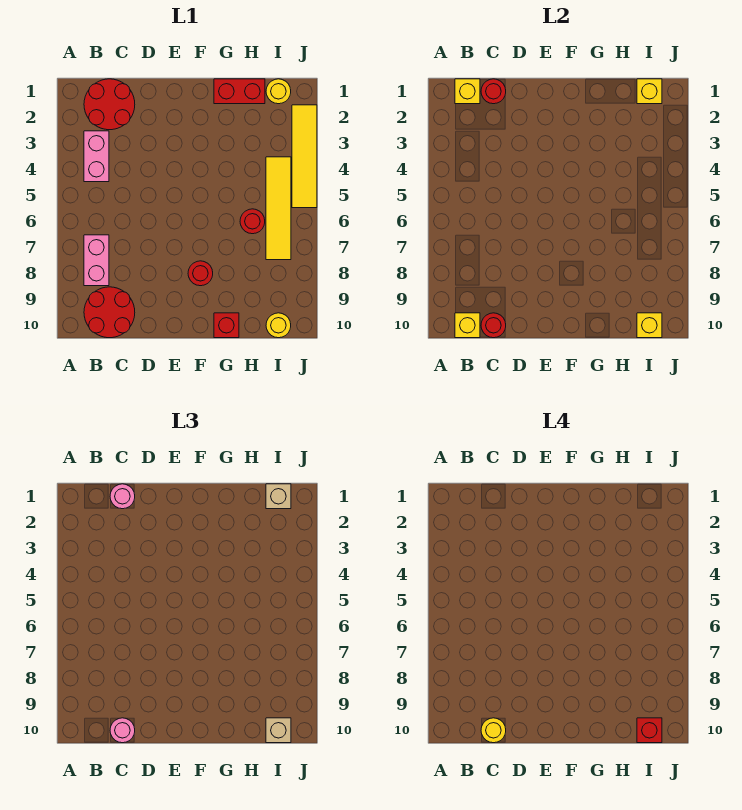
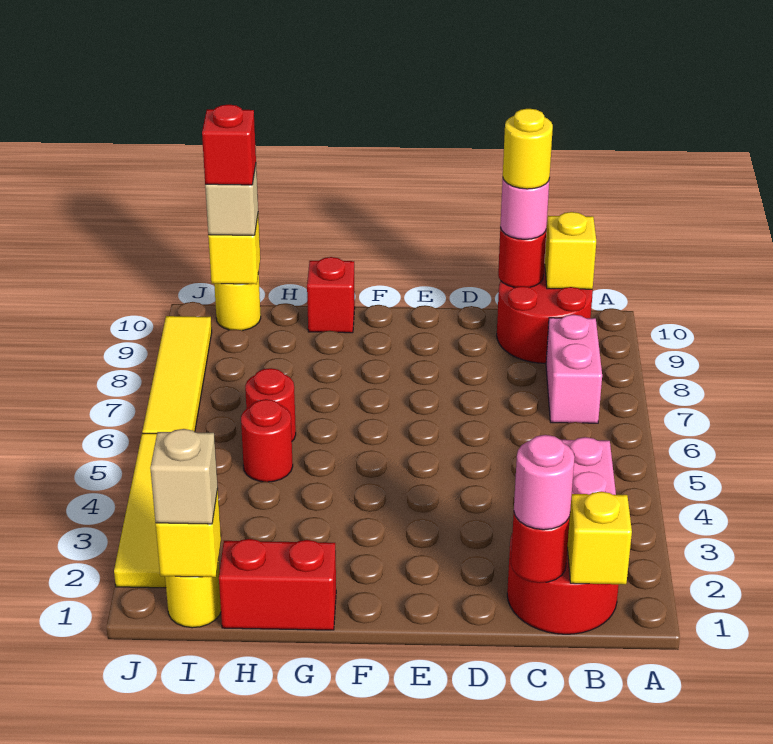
red 1x1 round brick [188,261,213,286] -> red 1x1 round brick moved to [241,399,293,482]
yellow 1x4 tile [266,157,291,260] -> yellow 1x4 tile moved to [142,316,212,433]

